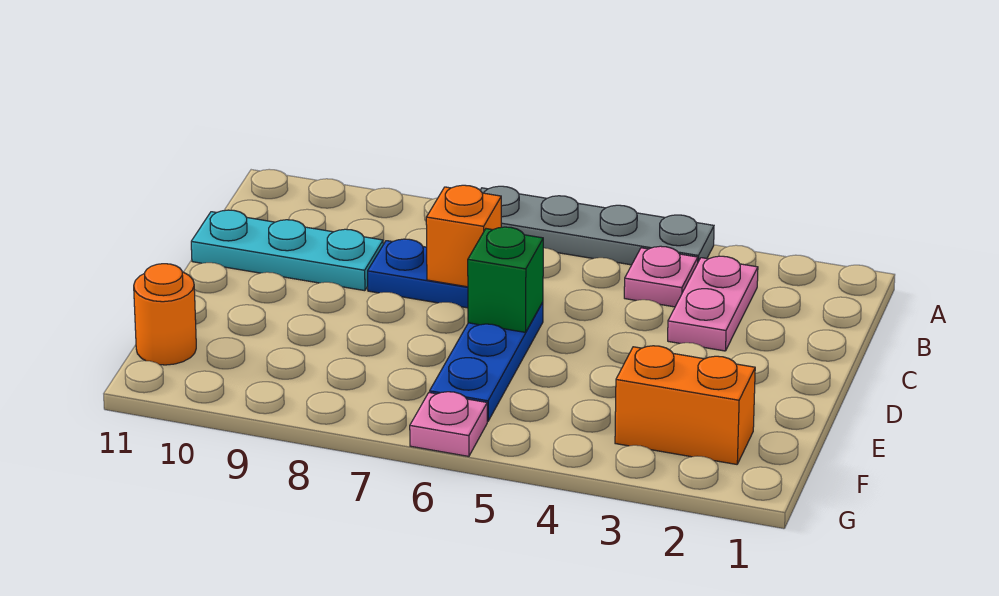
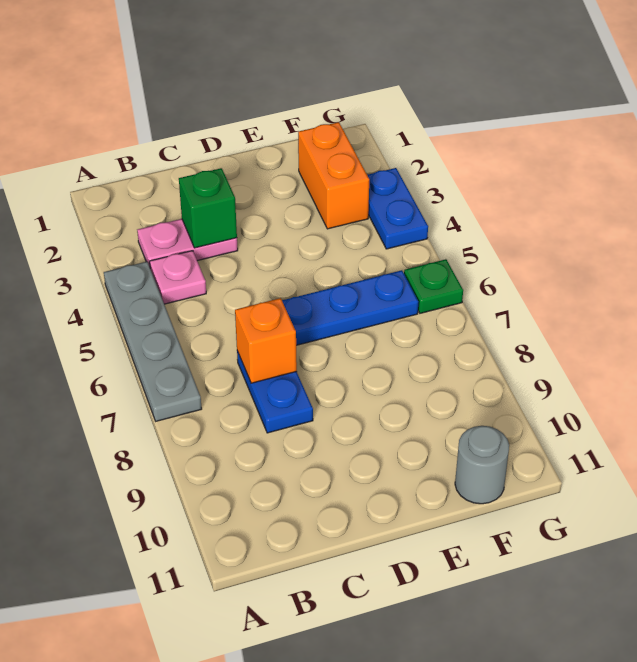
cyan 1x3 plate [191,210,383,291] -> none
green 1x1 brick [468,227,543,332] -> green 1x1 brick moved to [179,168,237,248]
orange 1x1 round brick [134,264,196,365] -> grey 1x1 round brick [455,426,509,504]
none -> blue 1x2 plate [367,168,428,249]
pink 1x1 plate [410,392,487,456] -> green 1x1 plate [404,259,463,313]

